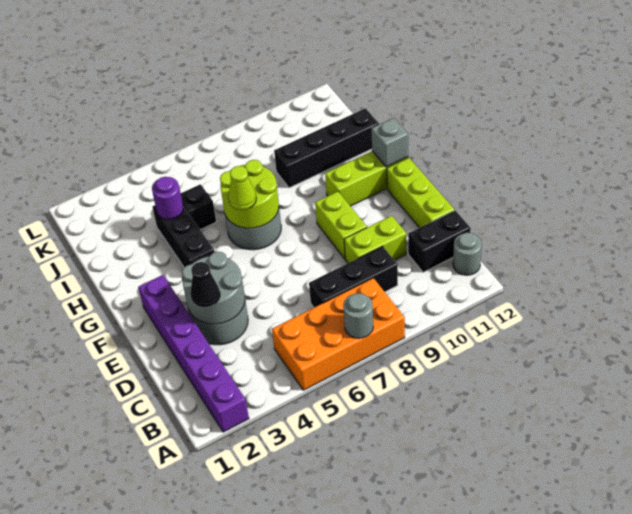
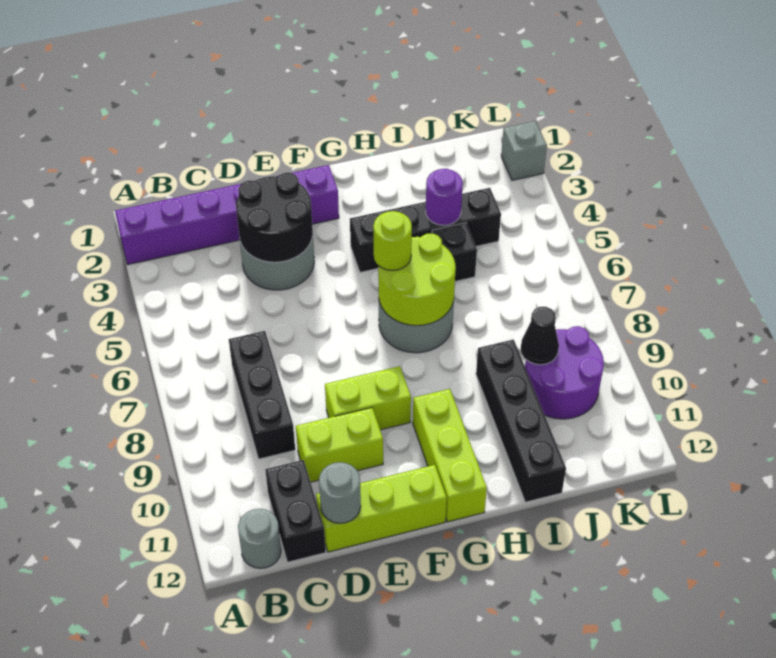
orange 2x4 brick [272,278,405,390] -> none
grey 1x1 round brick [343,293,373,338] -> grey 1x1 round brick moved to [319,462,361,523]
grey 2x2 round brick [182,252,245,324] -> black 2x2 round brick [236,173,313,262]
black 1x1 cone [191,262,220,307] -> black 1x1 cone moved to [521,307,559,365]
lime 1x2 brick [344,216,406,263] -> lime 1x2 brick turned to [296,408,383,482]
black 1x3 brick [152,205,214,267] -> black 1x4 brick [350,188,501,273]
lime 1x1 cone [228,166,256,210] -> lime 1x1 round brick [373,211,412,270]
grey 1x1 brick [371,118,408,167] -> grey 1x1 brick moved to [501,121,547,180]
none -> purple 2x2 round brick [525,326,604,419]

